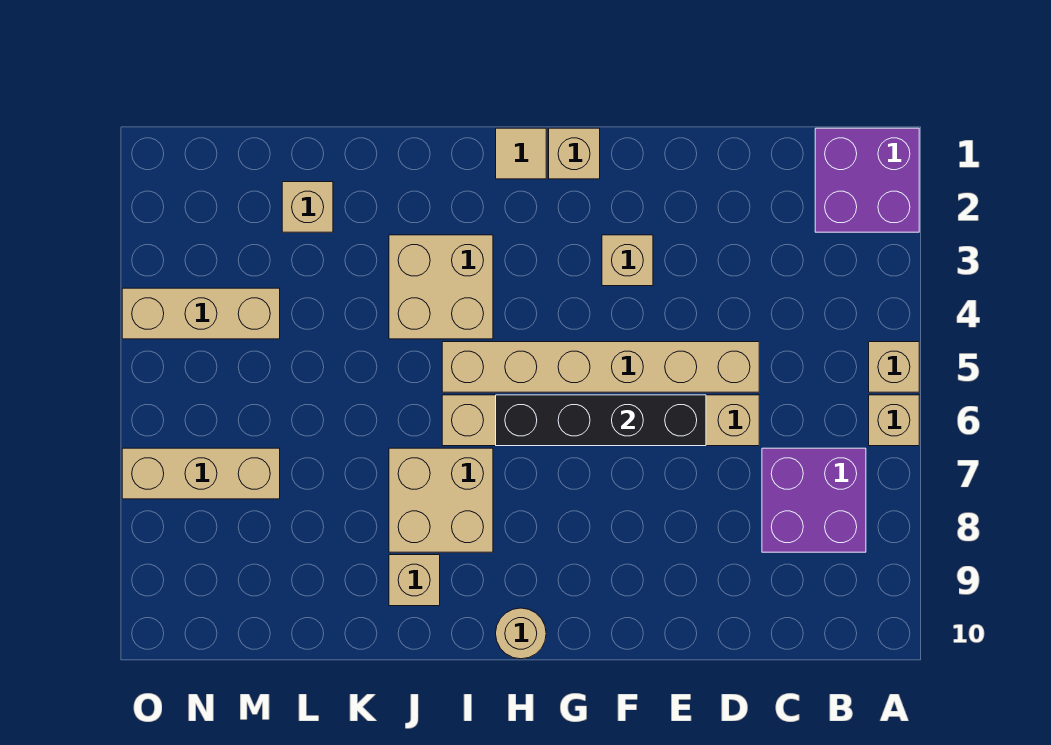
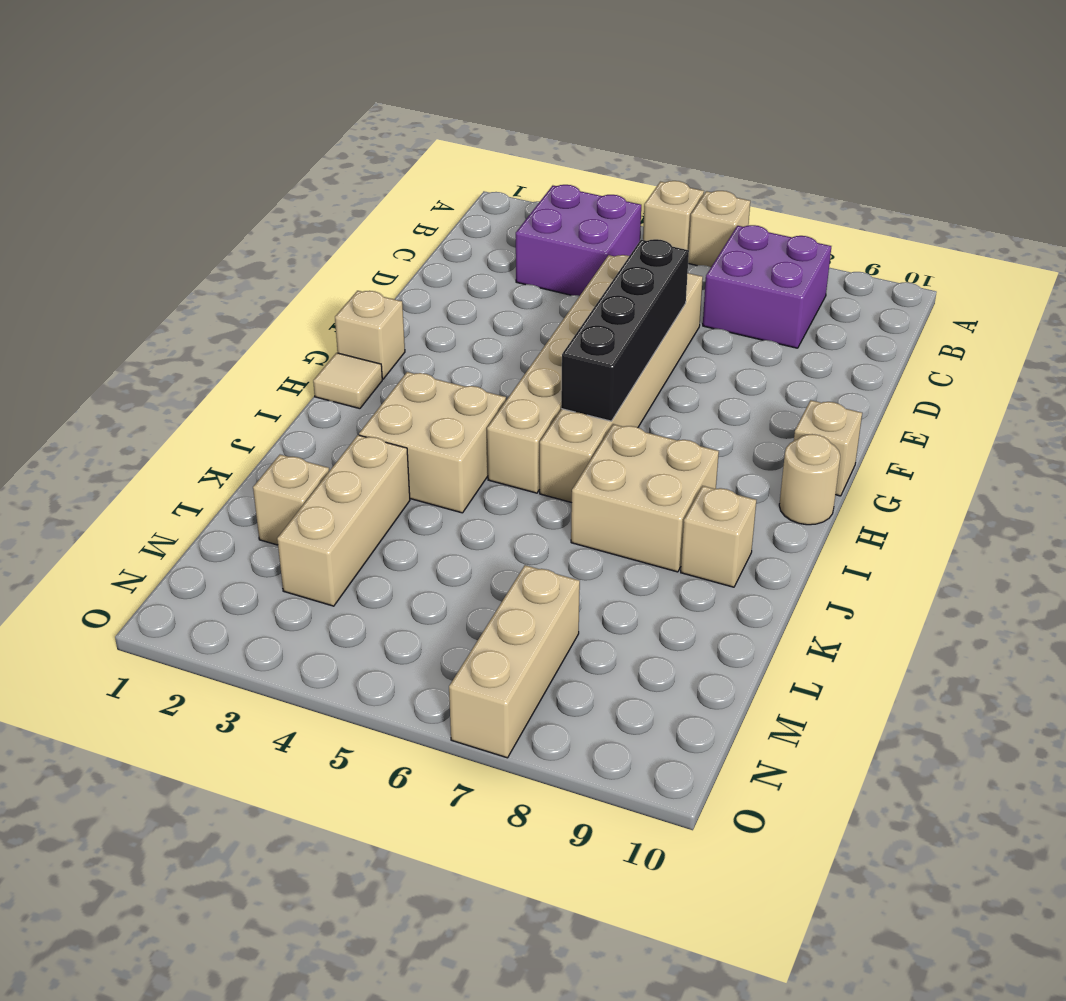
purple 2x2 brick [815,128,919,232] -> purple 2x2 brick moved to [516,185,641,296]
tan 1x1 brick [602,235,653,286] -> tan 1x1 brick moved to [794,400,862,496]
tan 1x3 brick [122,288,280,339] -> tan 1x3 brick moved to [277,435,410,606]

